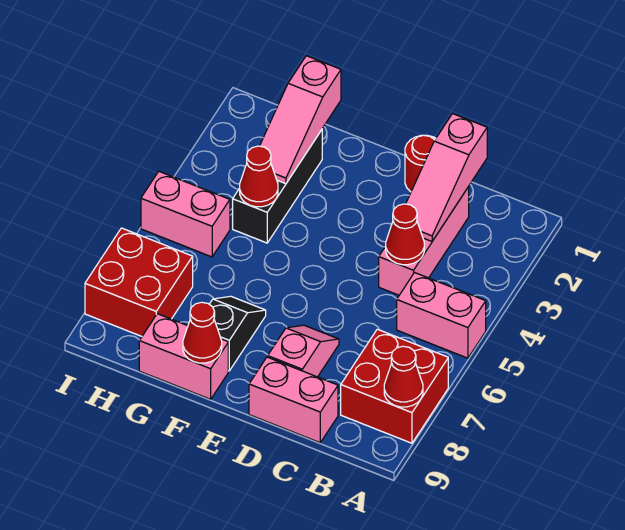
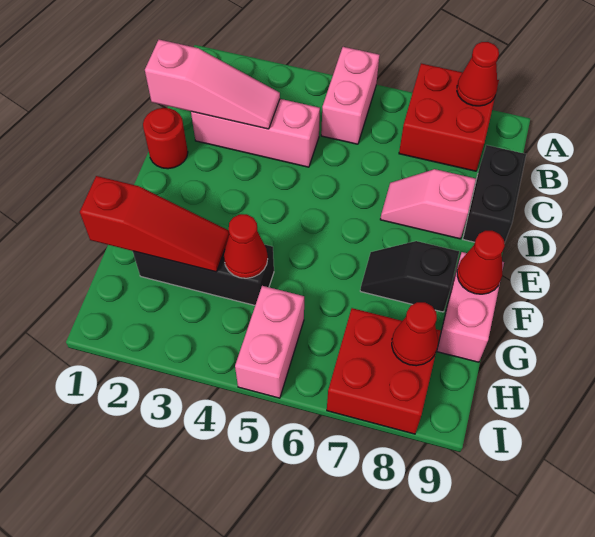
red 1x1 cone [386,204,424,265] -> red 1x1 cone moved to [392,302,438,366]
pink 1x2 brick [249,357,338,443] -> black 1x2 brick [463,145,526,243]
pink 1x3 slope [260,56,341,184] -> red 1x3 slope [80,176,229,272]

